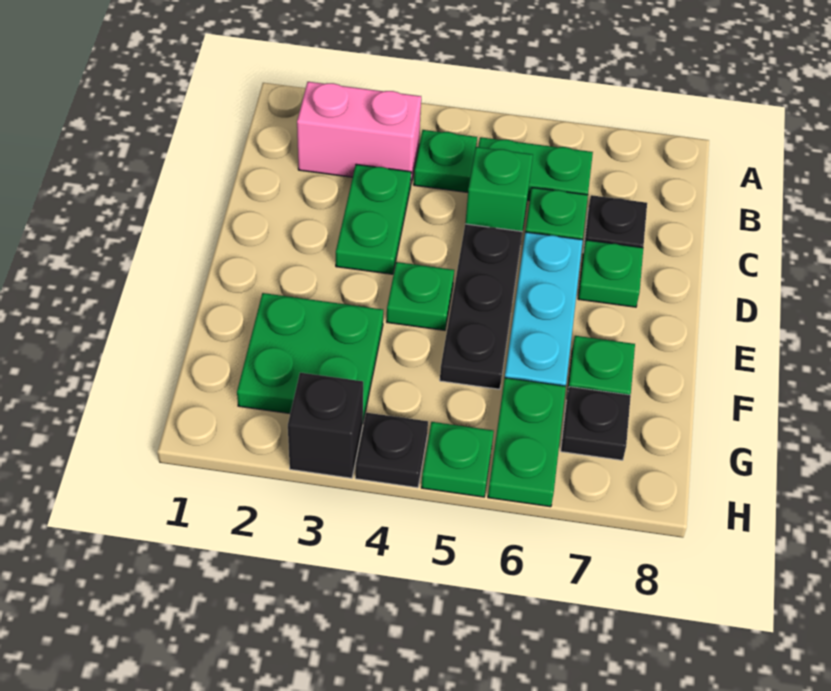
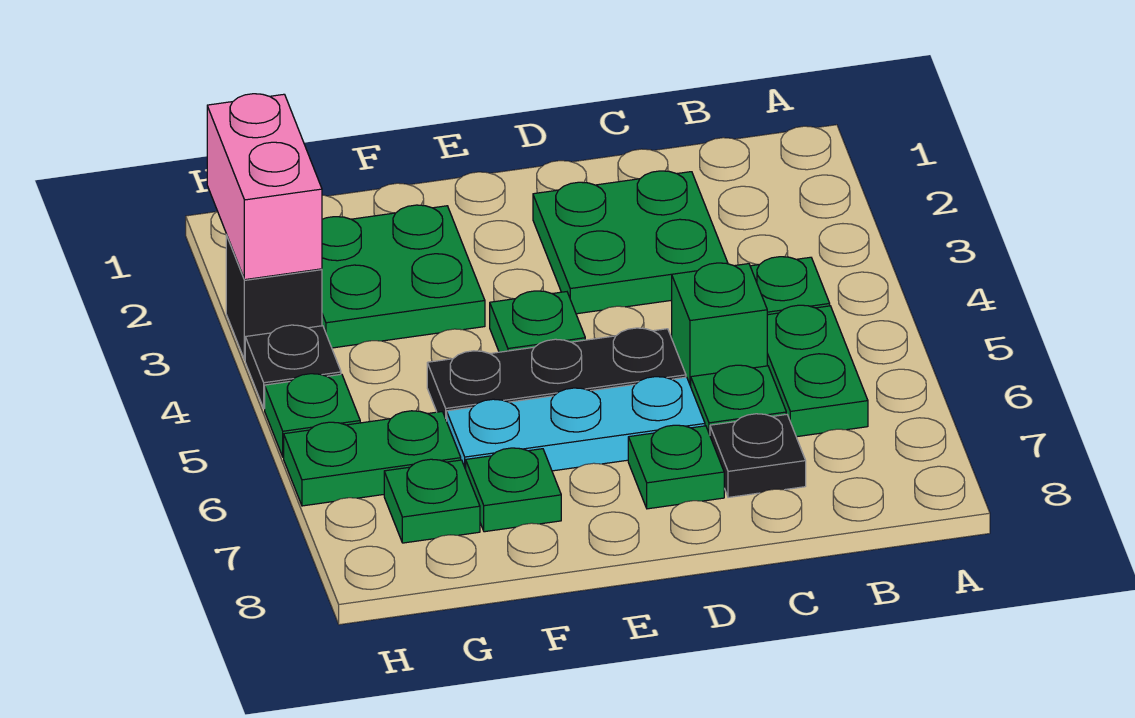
pink 1x2 brick [297,82,421,182] -> pink 1x2 brick moved to [207,94,322,280]
green 1x2 plate [336,164,411,274] -> green 2x2 plate [533,171,728,314]
black 1x1 plate [561,387,631,460] -> green 1x1 plate [384,459,480,543]

